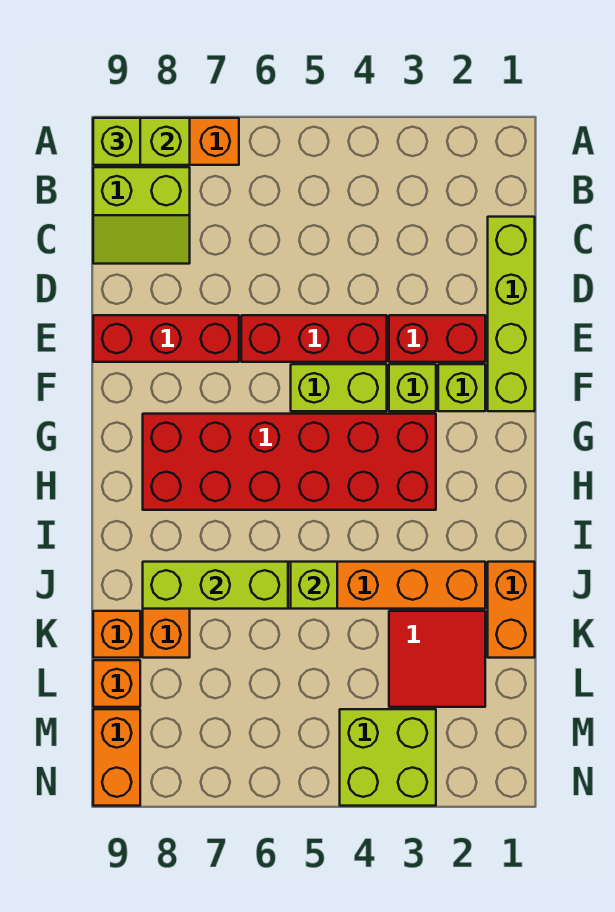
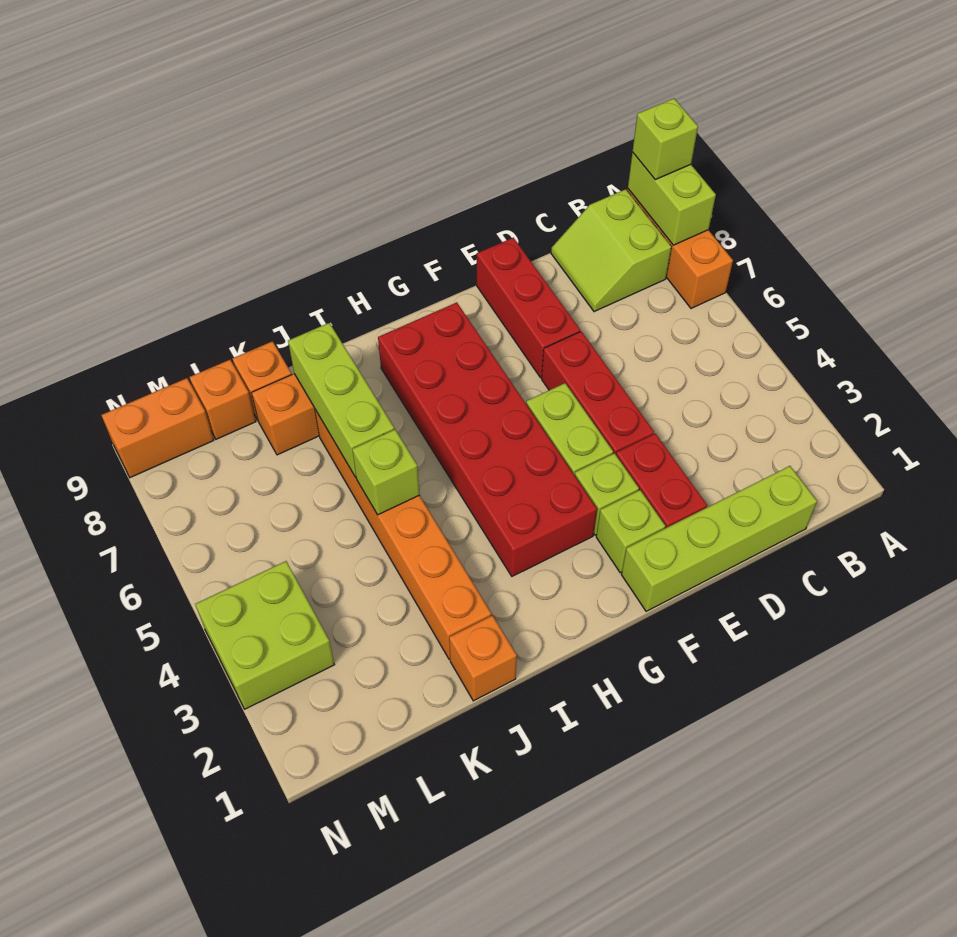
orange 1x2 brick [488,562,535,658] -> orange 1x1 brick [449,615,517,701]
red 2x2 tile [389,611,485,707] -> none

